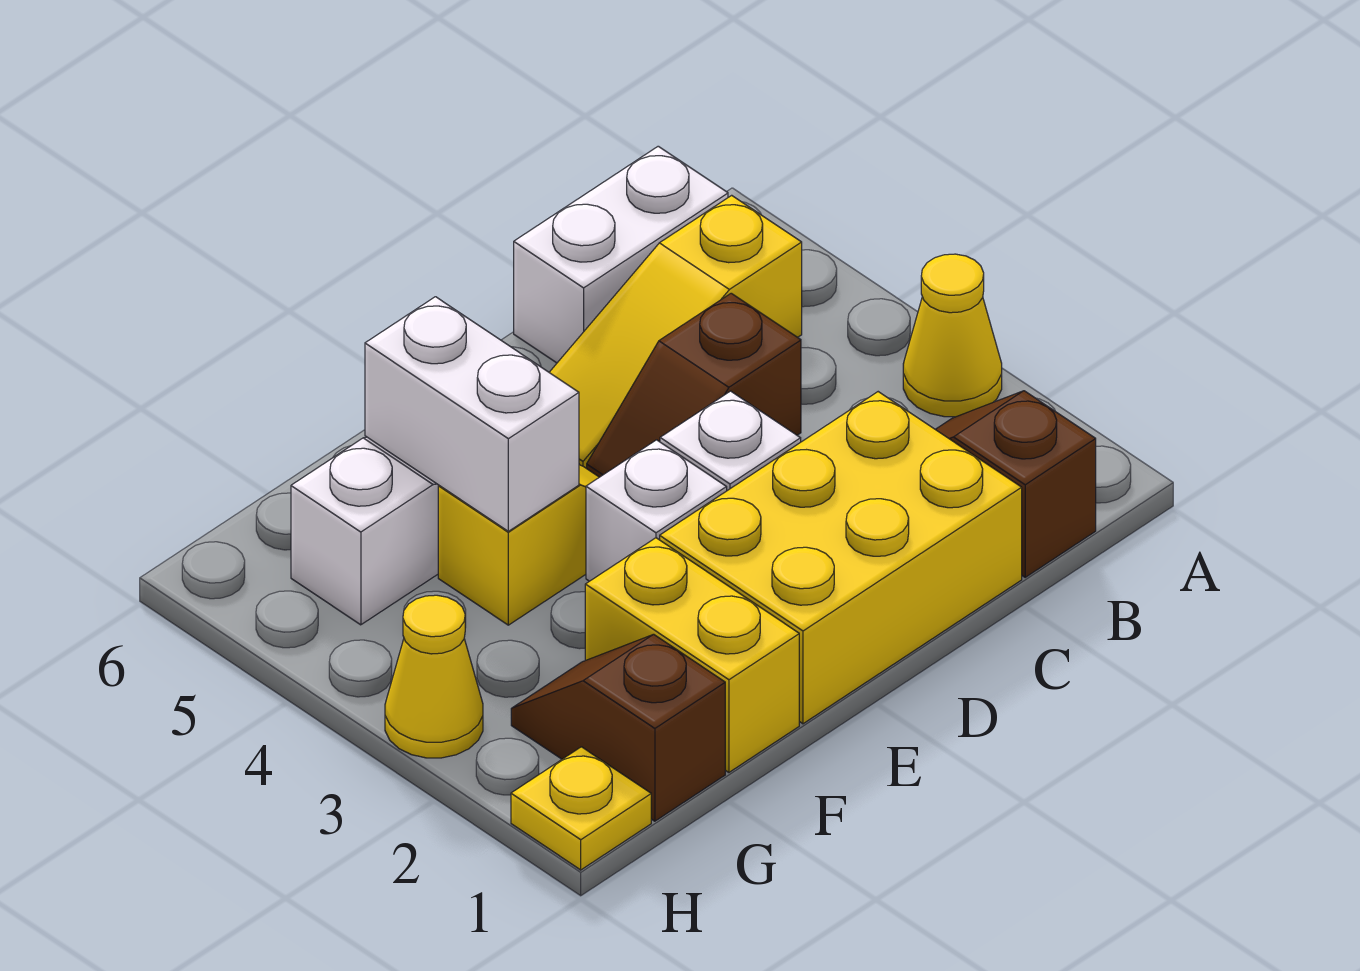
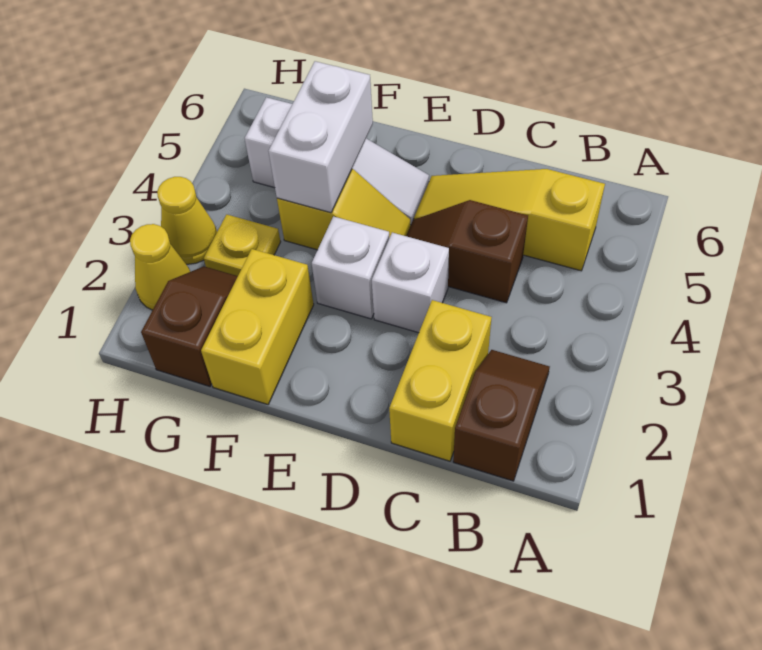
yellow 1x1 cone [903,254,1002,417] -> yellow 1x1 cone moved to [130,224,190,310]
white 1x2 brick [514,146,728,363] -> none
yellow 2x3 brick [660,392,1022,724] -> yellow 1x2 brick [389,300,492,461]
yellow 1x1 plate [511,747,651,870] -> yellow 1x1 plate moved to [204,214,281,276]

